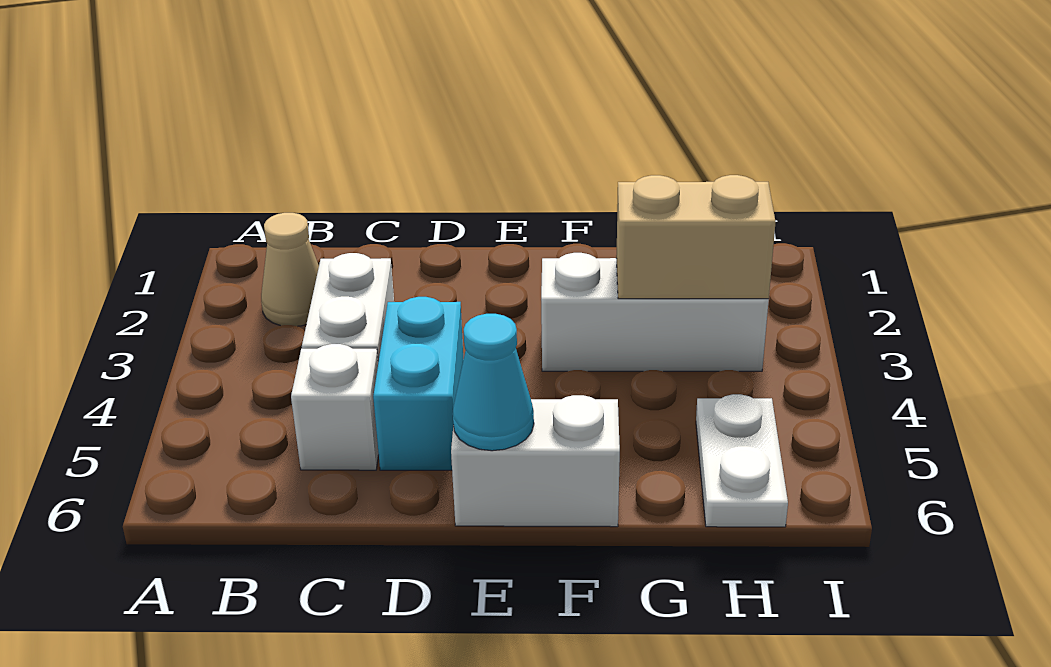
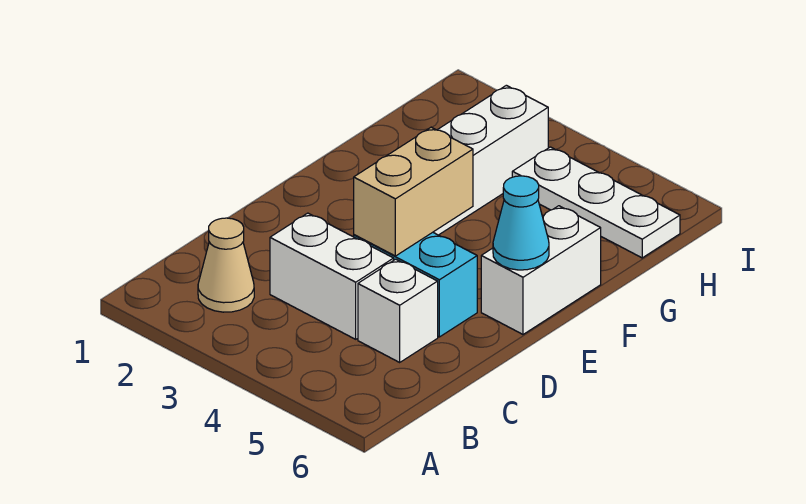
tan 1x2 brick [616,175,776,299] -> tan 1x2 brick moved to [354,127,473,256]
white 1x2 plate [696,394,788,527] -> white 1x3 plate [512,147,680,258]

